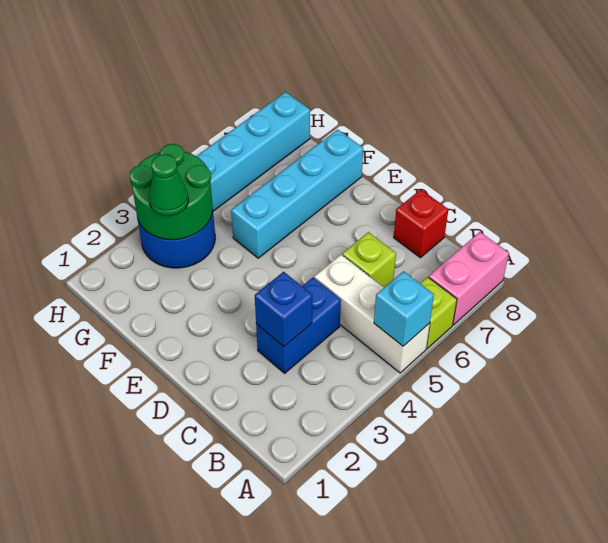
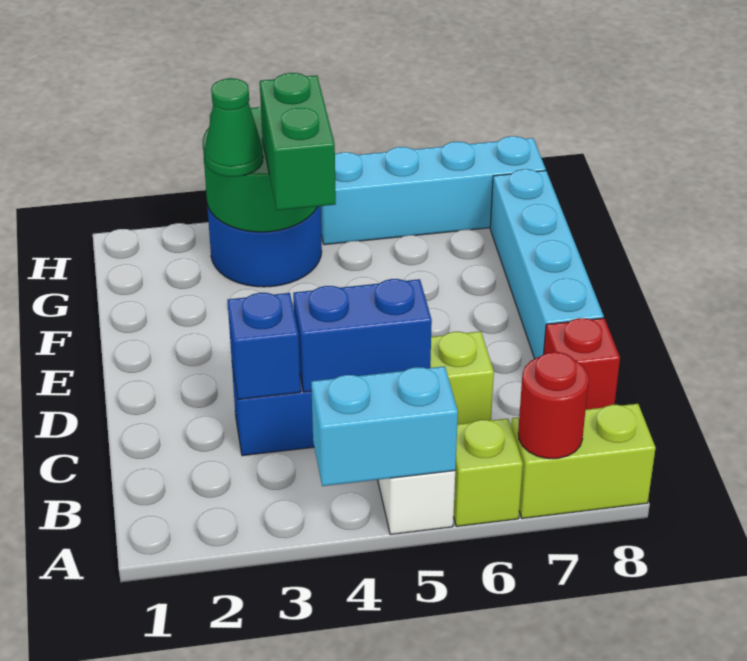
cyan 1x1 brick [374,271,434,346] -> cyan 1x2 brick [311,366,458,486]
pink 1x2 brick [429,232,509,325] -> lime 1x2 brick [511,404,656,519]
none -> red 1x1 round brick [518,352,589,459]
none -> blue 1x2 brick [293,279,432,392]
none -> green 1x2 brick [260,73,336,210]
cyan 1x4 brick [231,129,363,258] -> cyan 1x4 brick turned to [490,169,604,359]

